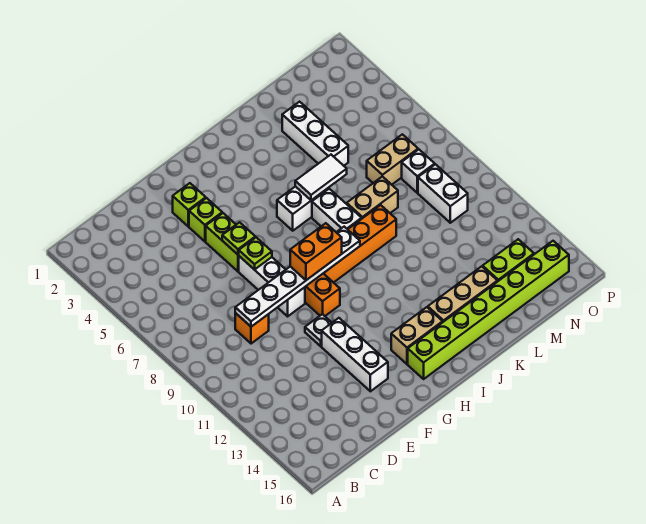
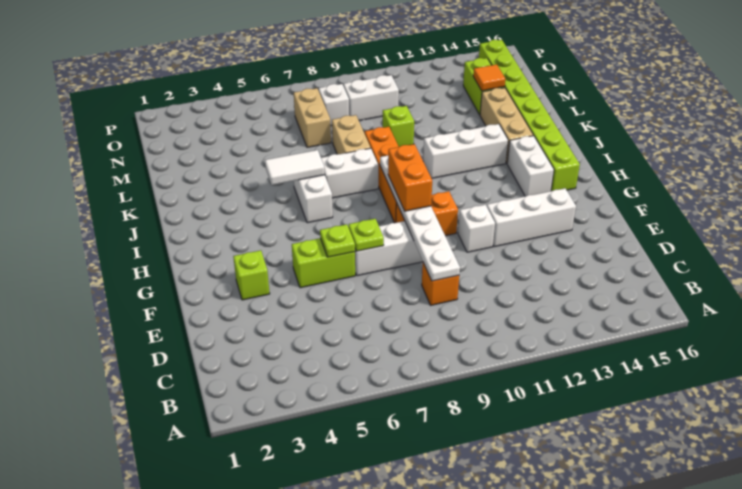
lime 1x1 brick [189,198,222,241] -> lime 1x1 brick moved to [383,106,414,147]
white 1x1 plate [305,314,332,346] -> white 1x1 brick [458,205,495,252]
tan 1x2 brick [391,307,443,364] -> white 1x2 brick [507,136,554,196]
white 1x2 tile [295,155,347,200] -> white 1x2 tile turned to [265,150,325,185]
white 1x3 brick [282,102,348,166] -> white 1x3 brick moved to [423,124,508,178]
none -> orange 1x1 tile [473,64,505,91]

